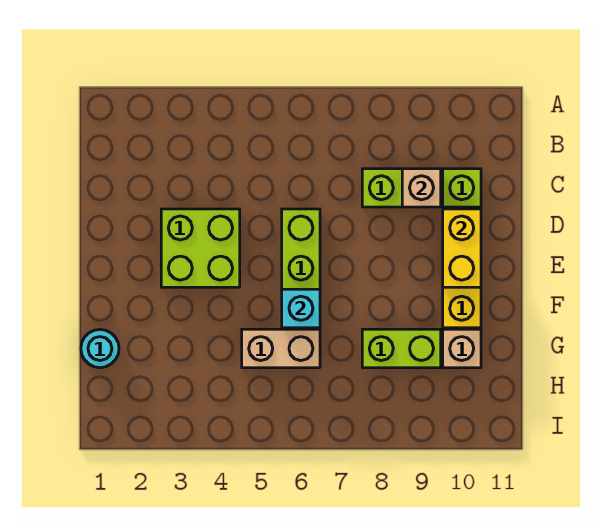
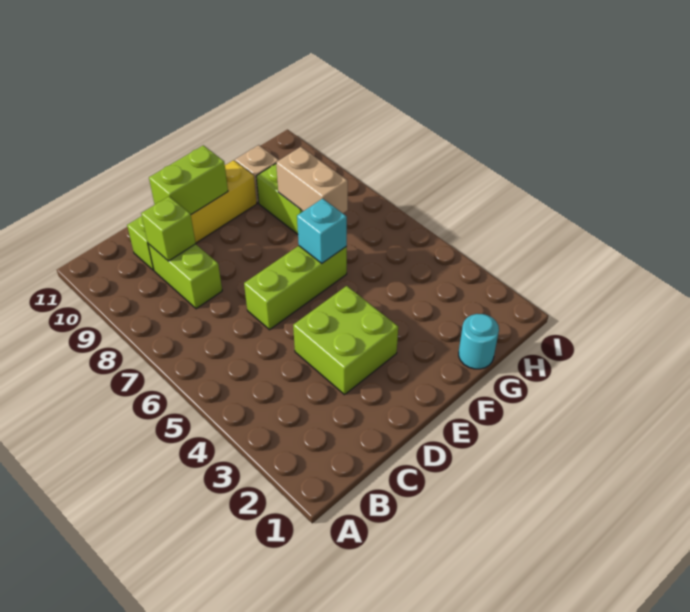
tan 1x1 brick [402,169,441,207] -> lime 1x1 brick [141,196,196,261]
yellow 1x2 brick [443,209,481,287] -> lime 1x2 brick [149,145,228,214]
tan 1x2 brick [242,329,320,368] -> tan 1x2 brick moved to [276,147,348,213]

